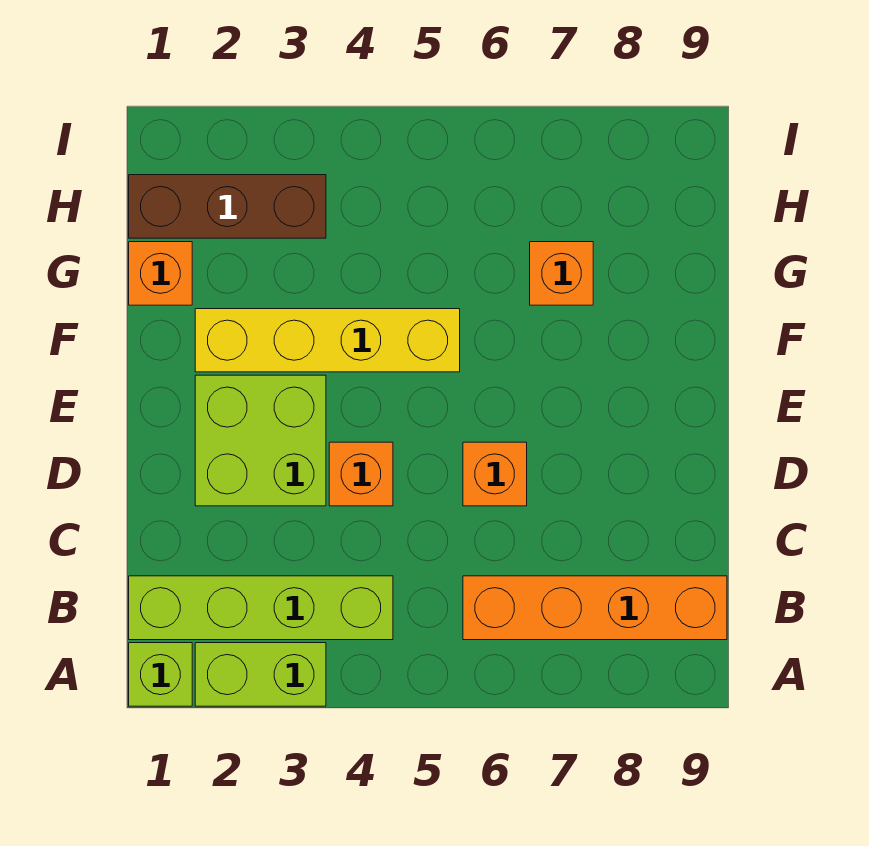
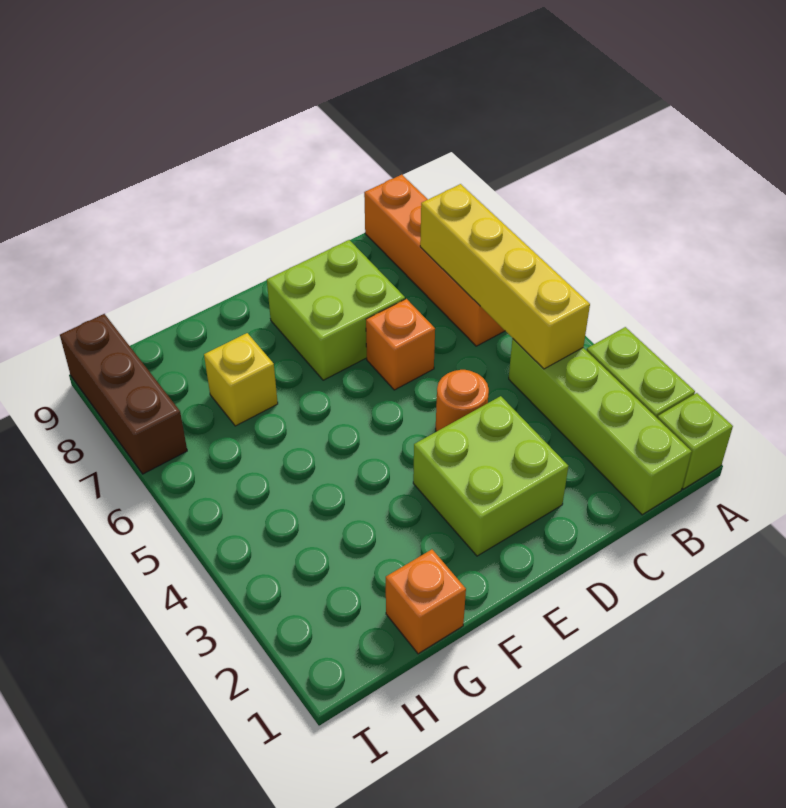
orange 1x1 brick [329,442,393,506] -> orange 1x1 round brick [436,370,489,432]
none -> lime 2x2 brick [267,240,405,380]
yellow 1x4 brick [195,309,460,372] -> yellow 1x4 brick moved to [420,184,590,369]
orange 1x1 brick [530,242,593,305] -> yellow 1x1 brick [204,333,278,426]
brown 1x3 brick [129,175,326,238] -> brown 1x3 brick moved to [60,314,187,474]

